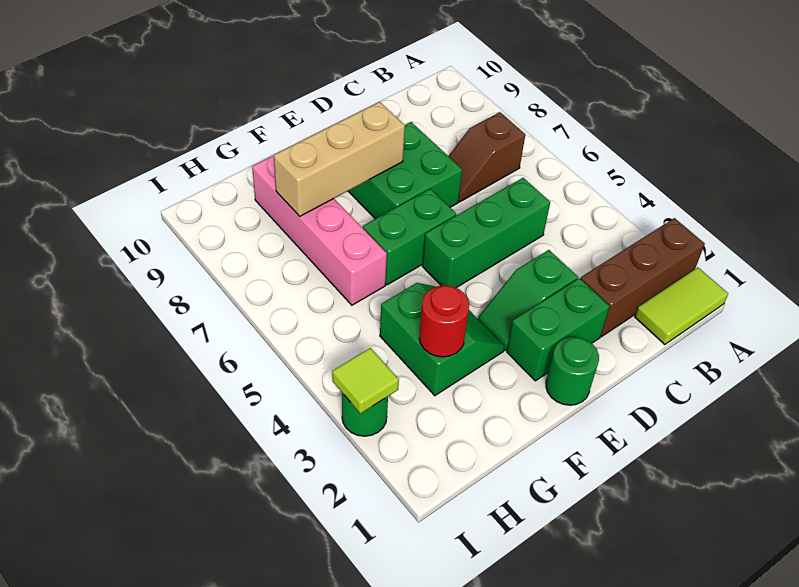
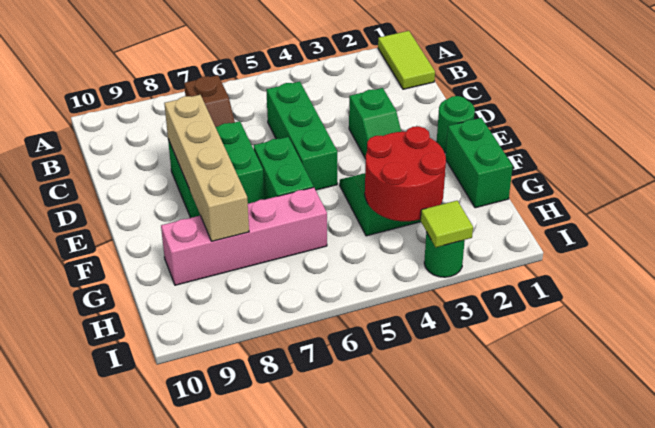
brown 1x3 brick [581,218,705,337] -> none
green 1x2 brick [507,278,610,381] -> green 1x2 brick moved to [446,118,513,208]
tan 1x3 brick [274,102,405,216] -> tan 1x4 brick [164,95,249,241]
red 1x1 round brick [419,285,469,357] -> red 2x2 round brick [365,126,446,221]

